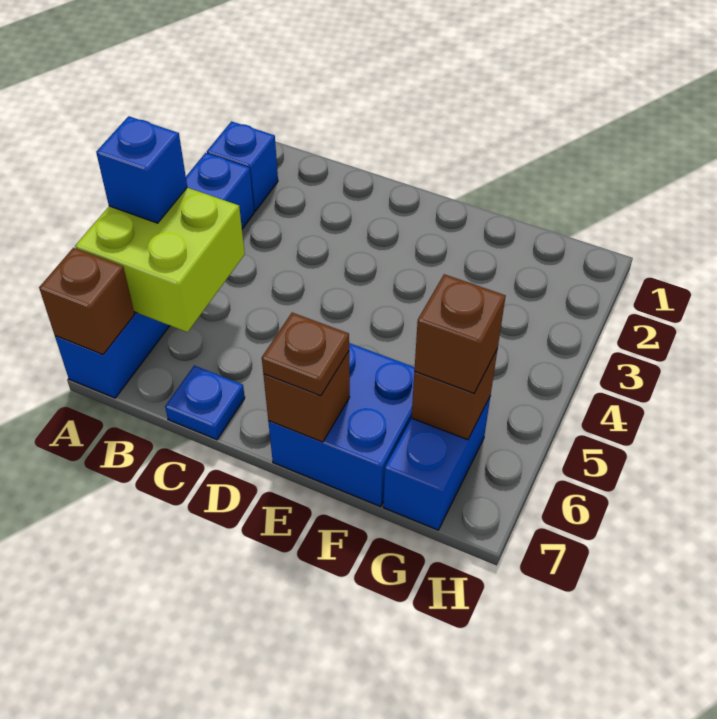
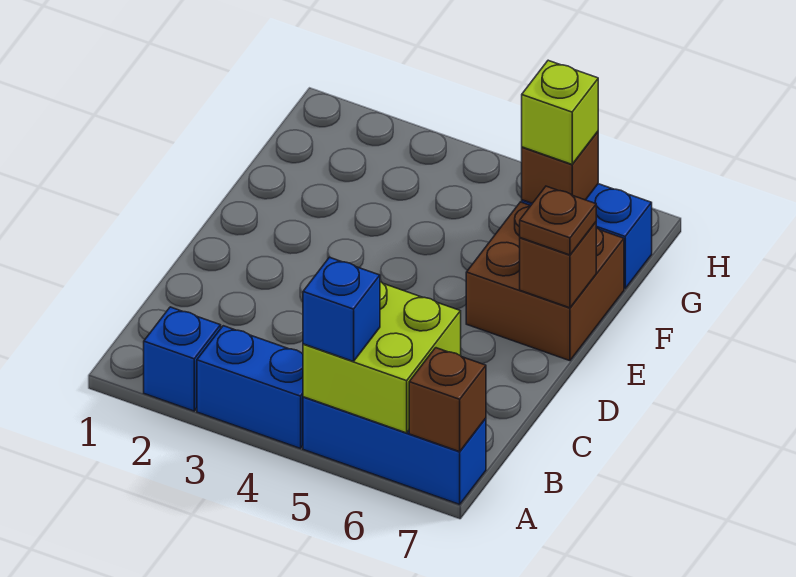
blue 1x1 plate [165,366,245,440] -> none
blue 2x2 brick [268,343,415,507] -> brown 2x2 brick [466,202,624,361]
brown 1x1 brick [414,274,506,393] -> lime 1x1 brick [522,60,598,164]

